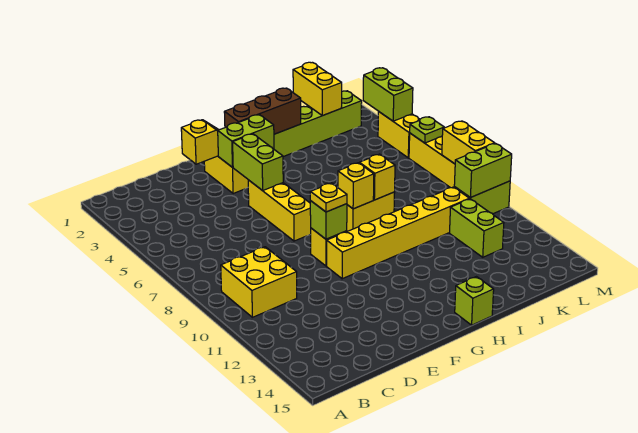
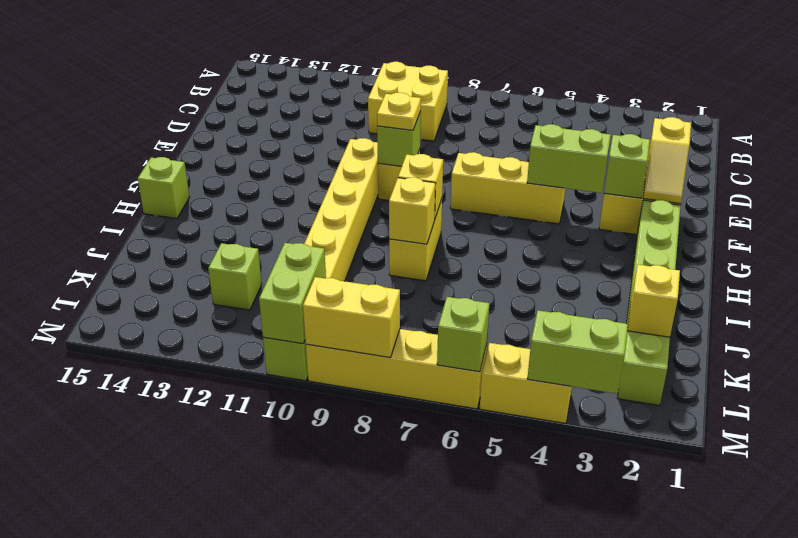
lime 1x2 brick [218,115,274,167] -> lime 1x1 brick [604,134,650,198]
brown 1x3 brick [224,88,301,134] -> none
yellow 1x2 brick [293,62,342,116] -> yellow 1x1 brick [627,265,680,337]
lime 1x2 brick [450,199,504,257] -> lime 1x1 brick [208,243,262,310]
lime 1x1 plate [410,117,444,143] -> lime 1x1 brick [437,297,489,372]

